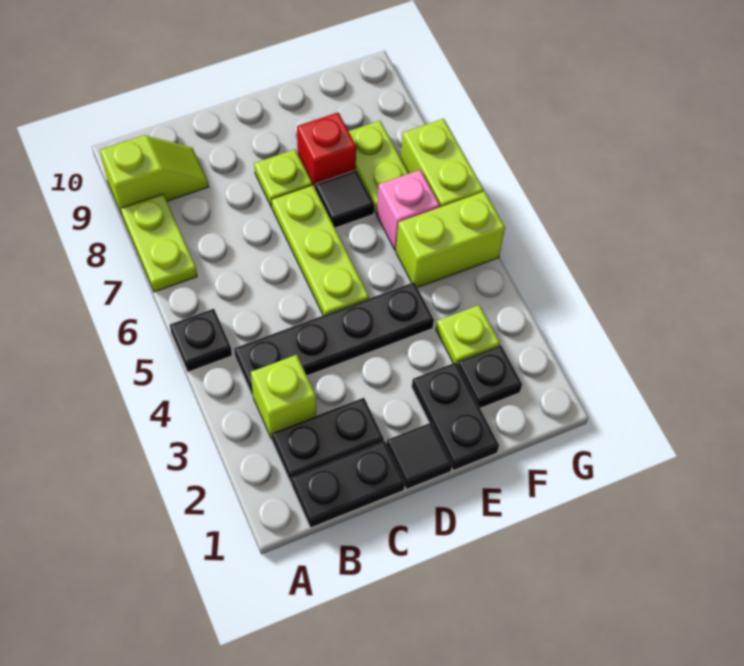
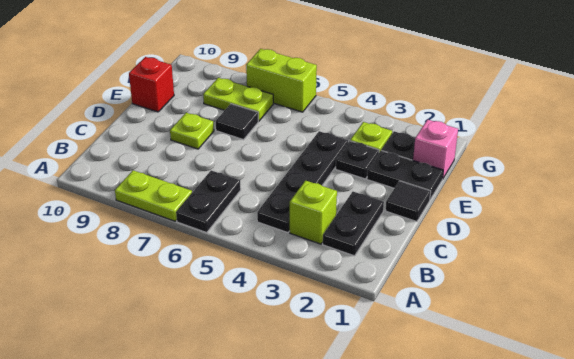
black 1x1 plate [170,309,232,372] -> black 1x1 plate moved to [336,141,379,179]
lime 1x2 slope [100,135,209,215] -> none
black 1x2 plate [291,441,405,528] -> black 1x2 plate moved to [176,170,241,233]
lime 1x3 plate [272,185,369,315] -> none
red 1x1 brick [297,112,356,187] -> red 1x1 brick moved to [129,57,174,112]
lime 1x2 brick [396,191,505,287] -> none
pink 1x1 brick [377,170,440,250] -> pink 1x1 brick moved to [413,120,458,179]

